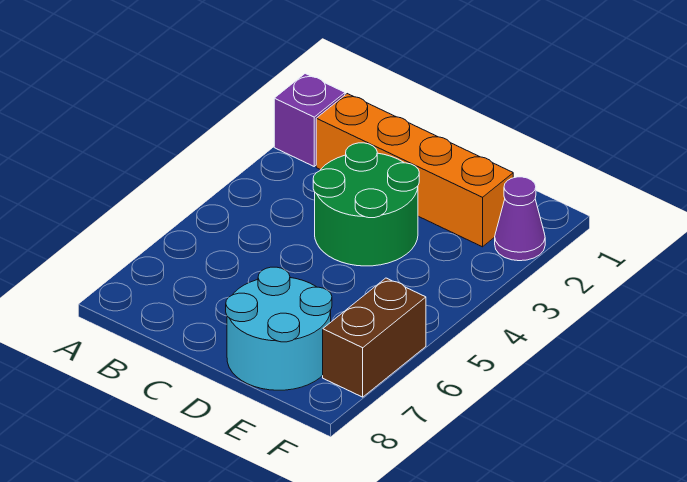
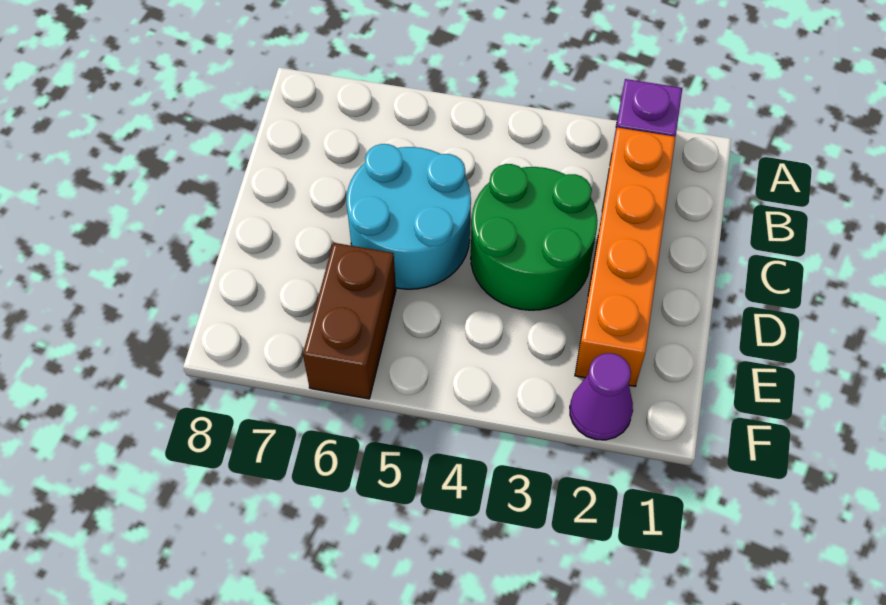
cyan 2x2 round brick [226,267,332,390] -> cyan 2x2 round brick moved to [347,144,471,289]
brown 1x2 brick [323,278,426,397] -> brown 1x2 brick turned to [303,243,396,399]

